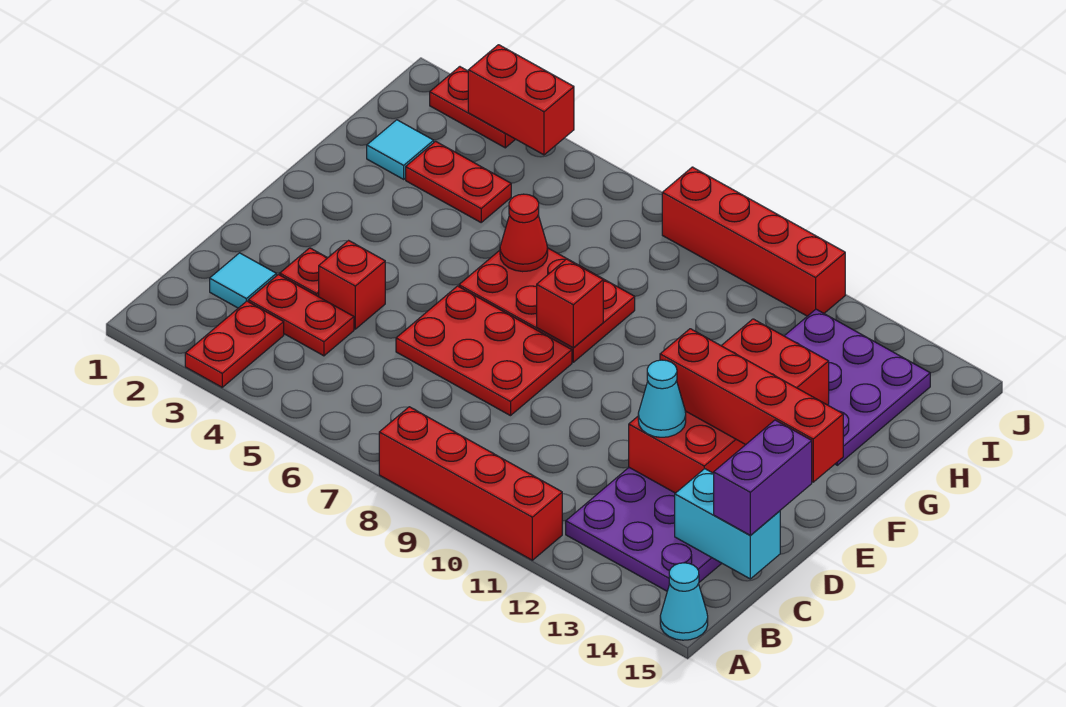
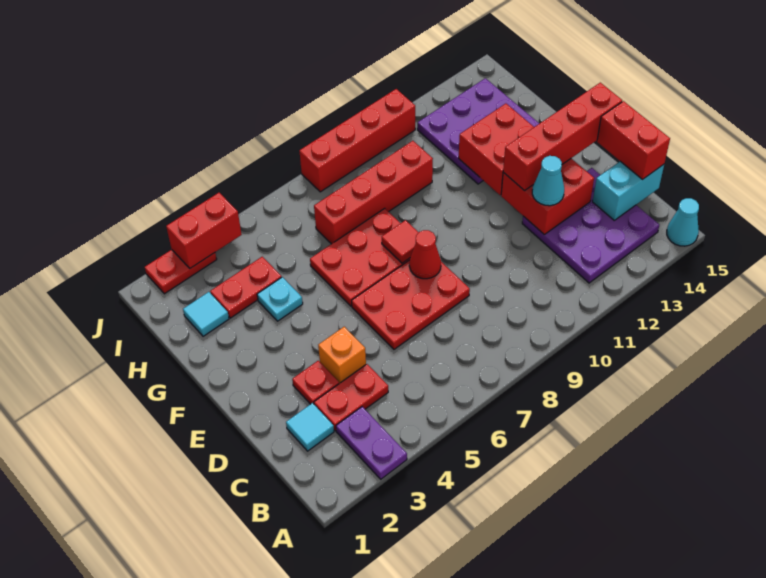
red 1x2 plate [185,301,284,387] -> purple 1x2 plate [336,407,407,479]
red 1x4 brick [379,407,562,560] -> red 1x4 brick moved to [314,141,433,244]
purple 1x2 brick [714,420,812,535] -> red 1x2 brick [597,101,670,179]
red 1x1 brick [319,241,385,329] -> orange 1x1 brick [318,327,366,383]
red 1x1 brick [537,259,603,348] -> red 1x1 tile [382,220,419,263]
none -> cyan 1x1 plate [257,277,303,321]
red 1x1 cone [500,194,548,272] -> red 1x1 cone moved to [409,230,441,279]

